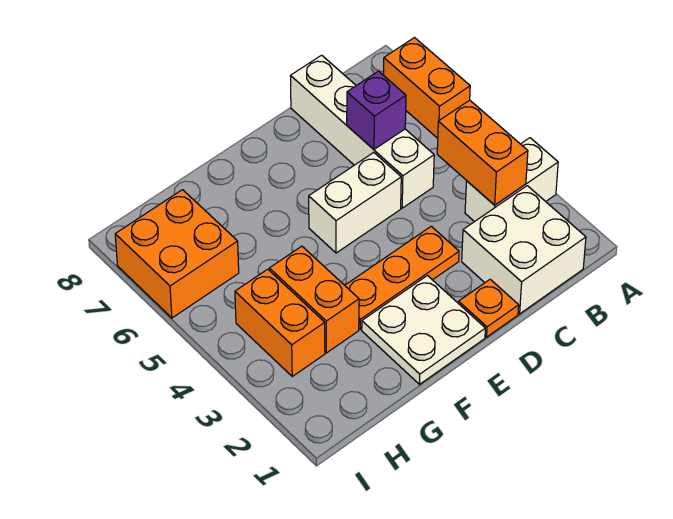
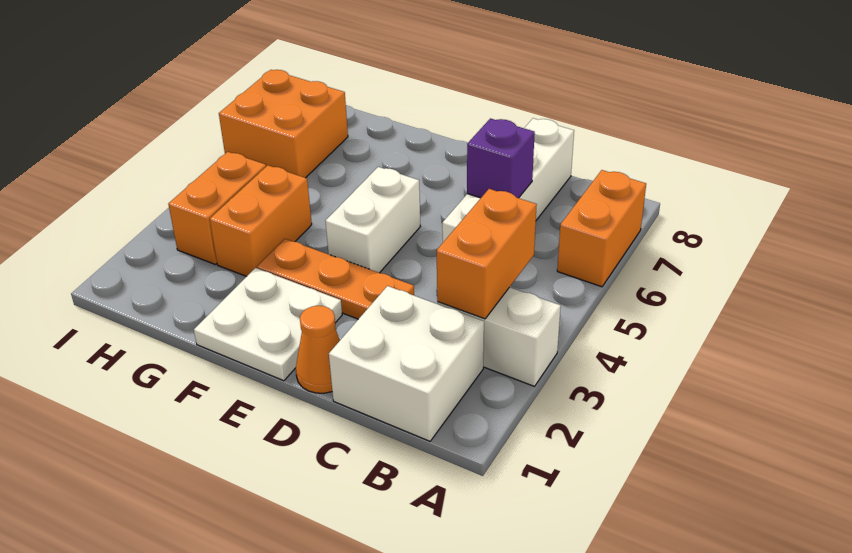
orange 1x1 plate [459,279,519,337] -> orange 1x1 cone [296,306,340,393]
white 1x2 brick [309,152,401,253] -> white 1x2 brick turned to [326,167,420,273]

